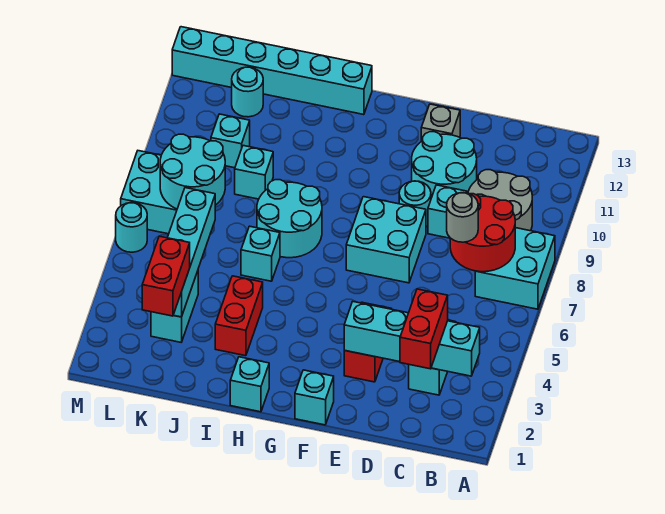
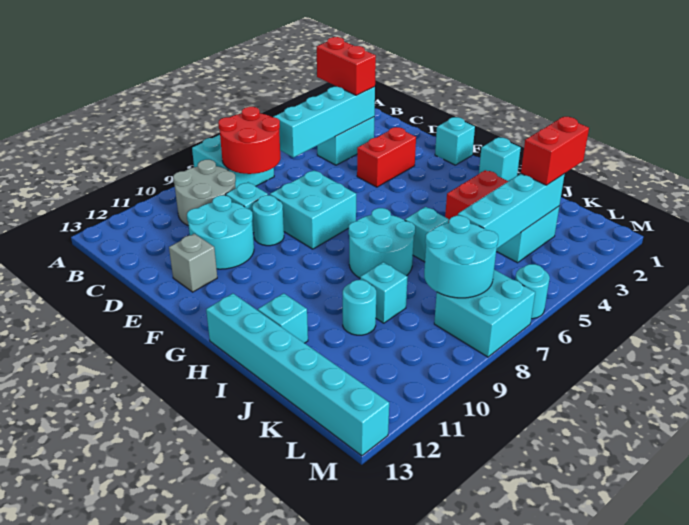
cyan 1x4 brick [344,302,480,376] -> cyan 1x4 brick turned to [274,87,375,157]
red 1x2 brick [400,289,448,369] -> red 1x2 brick turned to [317,37,376,95]
grey 1x1 round brick [447,193,478,242] -> none
cyan 1x1 brick [211,114,250,168] -> cyan 1x1 brick moved to [258,293,308,343]
cyan 1x1 round brick [232,67,263,117] -> cyan 1x1 round brick moved to [343,280,376,335]

